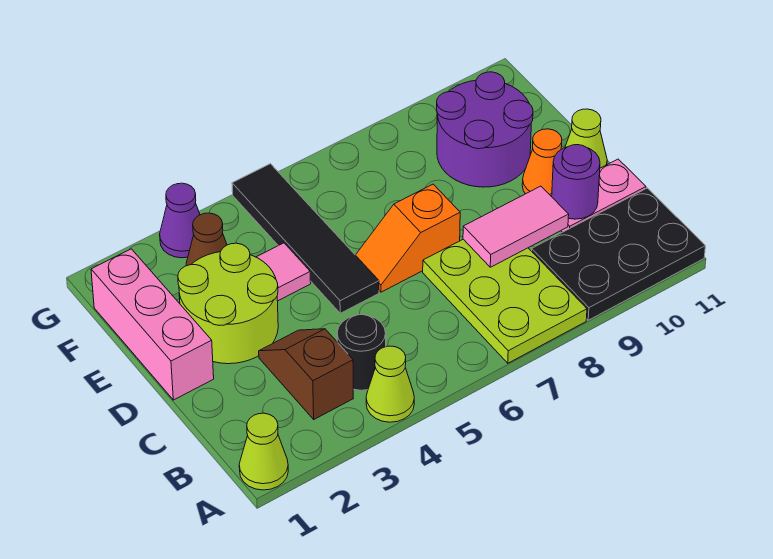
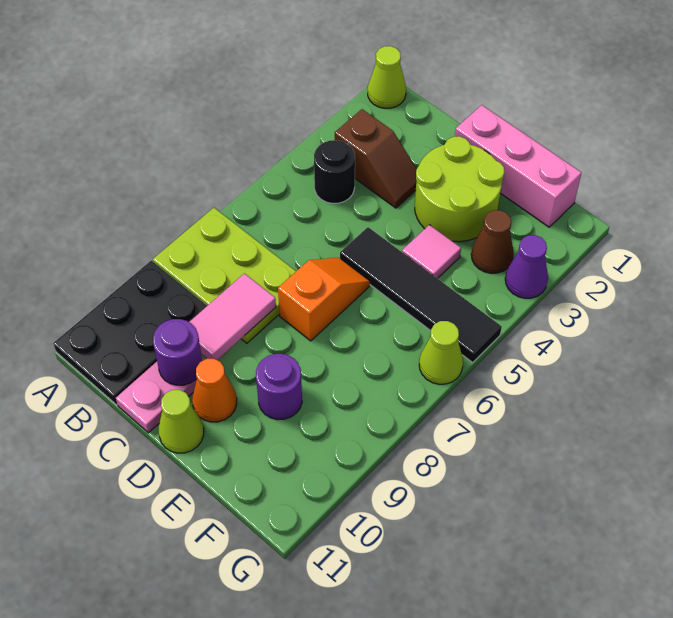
lime 1x1 cone [366,346,414,422] -> lime 1x1 cone moved to [419,321,463,384]
purple 2x2 round brick [437,72,533,187] -> purple 1x1 round brick [256,354,302,420]

